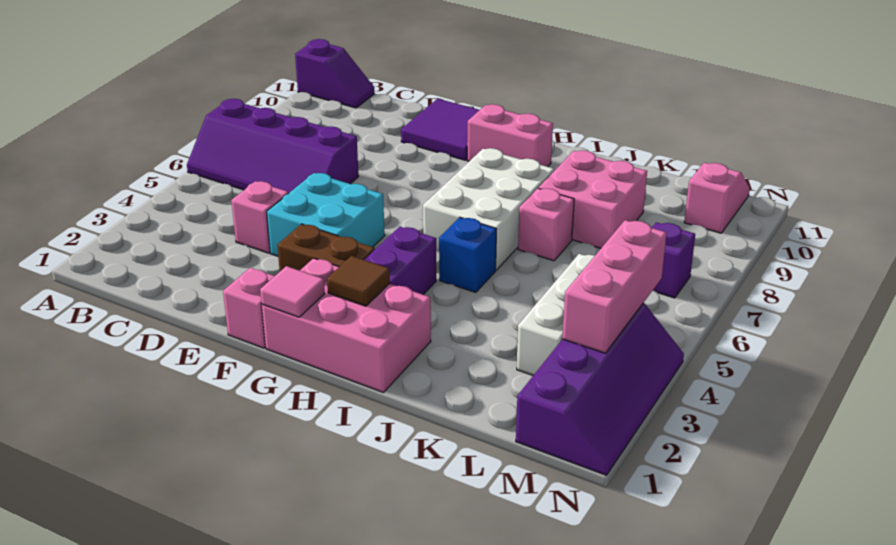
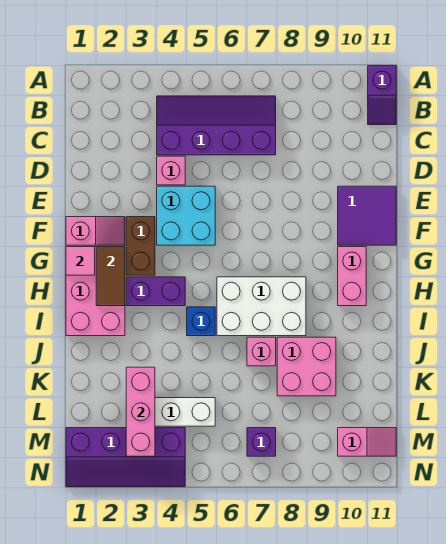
purple 2x4 slope [187,99,359,193] -> purple 2x4 slope turned to [157,96,276,155]
brown 1x1 tile [327,256,390,306] -> brown 1x2 tile [96,247,125,306]
pink 1x3 brick [562,220,667,353] -> pink 1x3 brick turned to [126,367,155,456]

